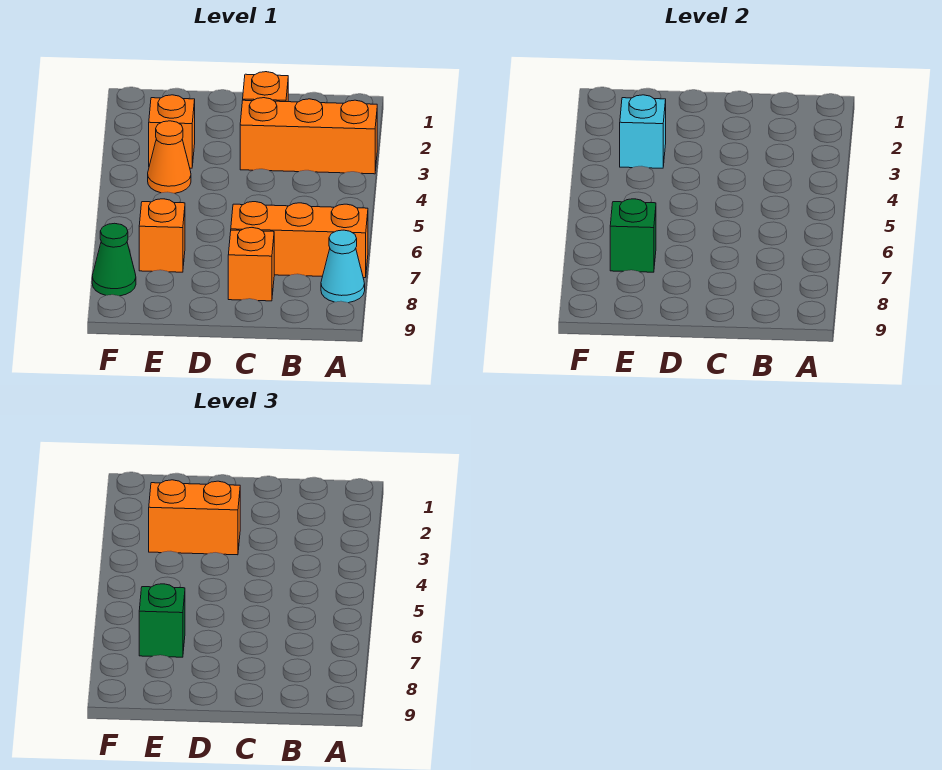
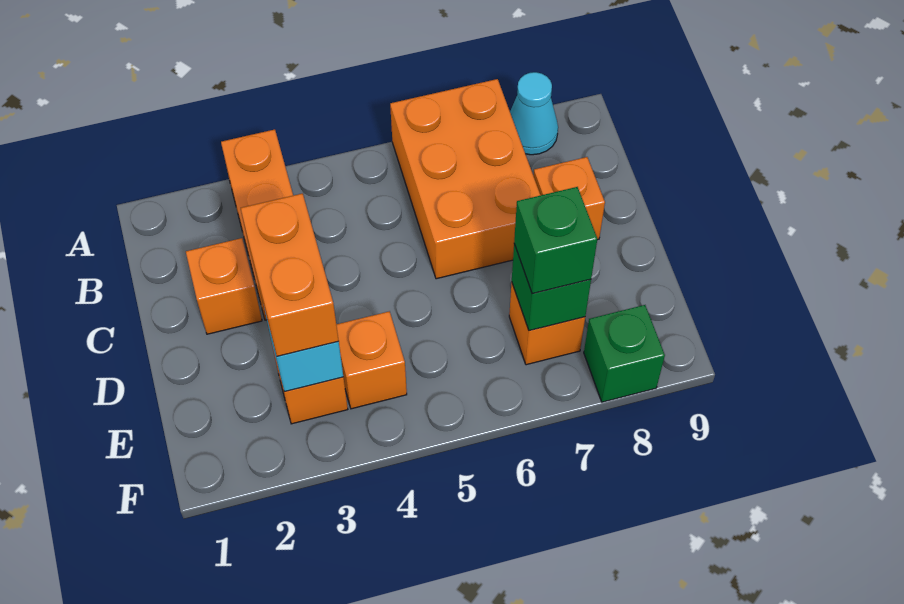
orange 1x3 brick [231,202,368,278] -> orange 2x3 brick [390,79,541,279]
orange 1x1 cone [148,121,191,193] -> orange 1x1 brick [336,311,407,409]
green 1x1 cone [92,223,136,296] -> green 1x1 brick [584,305,665,402]

